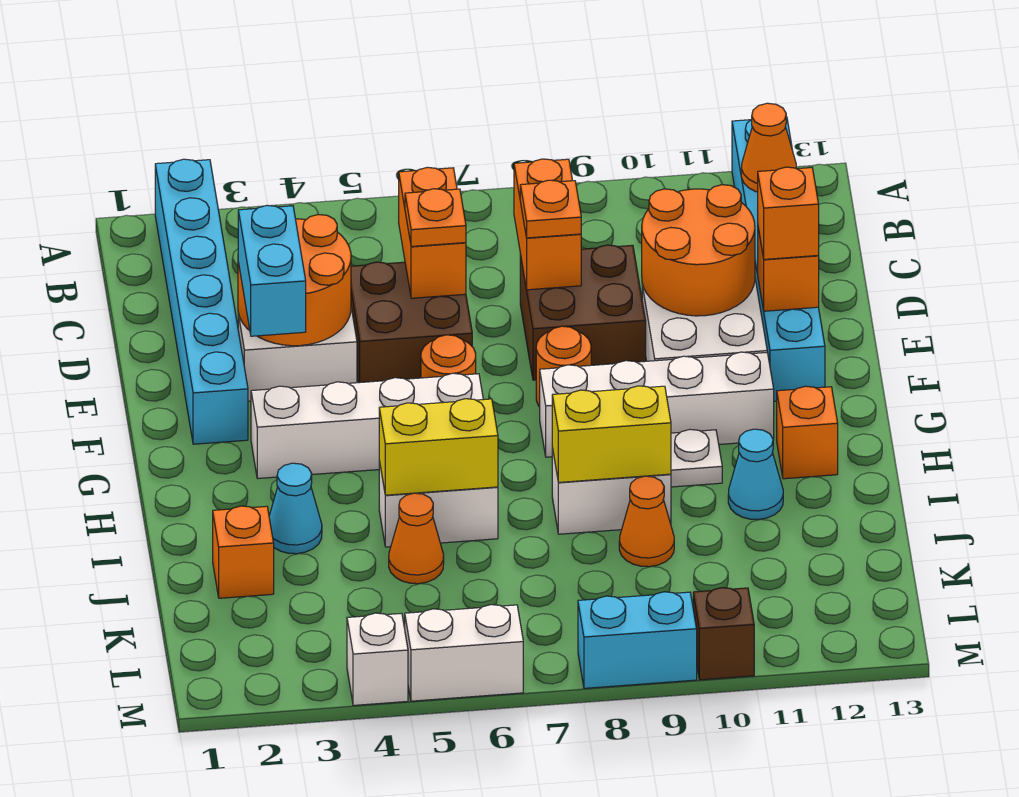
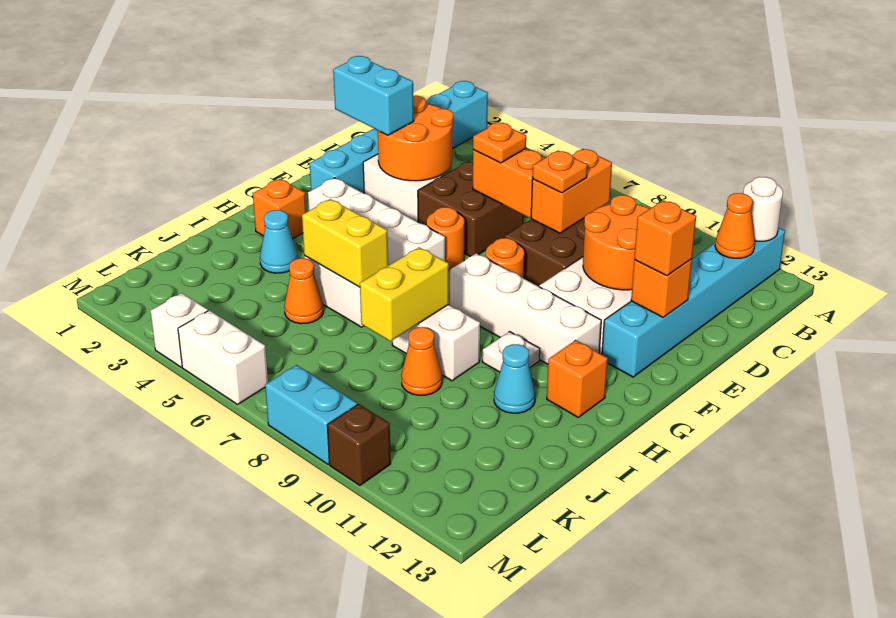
none -> white 1x1 round brick [743,177,783,241]
orange 1x2 brick [399,167,466,298] -> orange 1x2 brick turned to [473,149,544,218]
cyan 1x2 brick [238,205,306,336] -> cyan 1x2 brick turned to [333,56,414,135]
yellow 1x2 brick [552,386,671,482] -> yellow 1x2 brick turned to [360,247,449,341]
orange 1x1 brick [213,506,274,598] -> orange 1x1 brick moved to [253,179,306,239]

